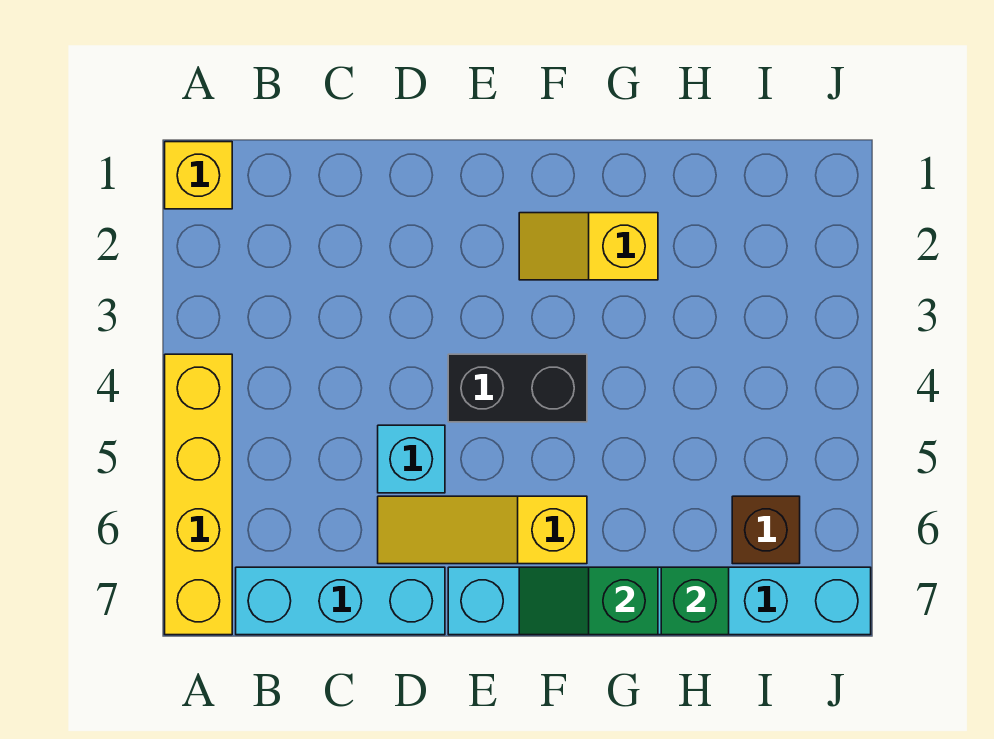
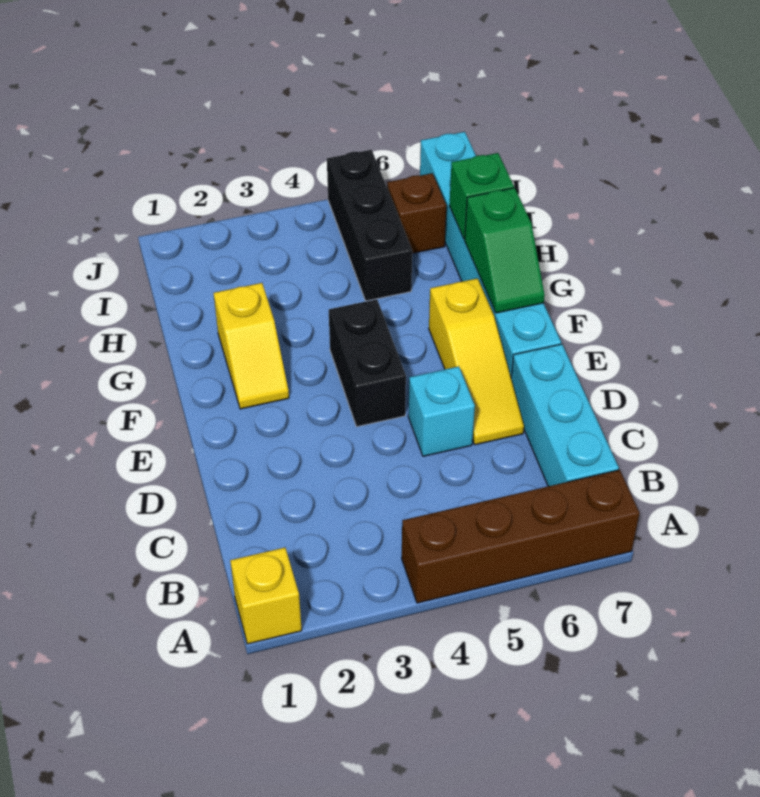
yellow 1x4 brick [165,354,232,635] -> brown 1x4 brick [402,470,640,603]
none -> black 1x3 brick [327,150,412,301]

